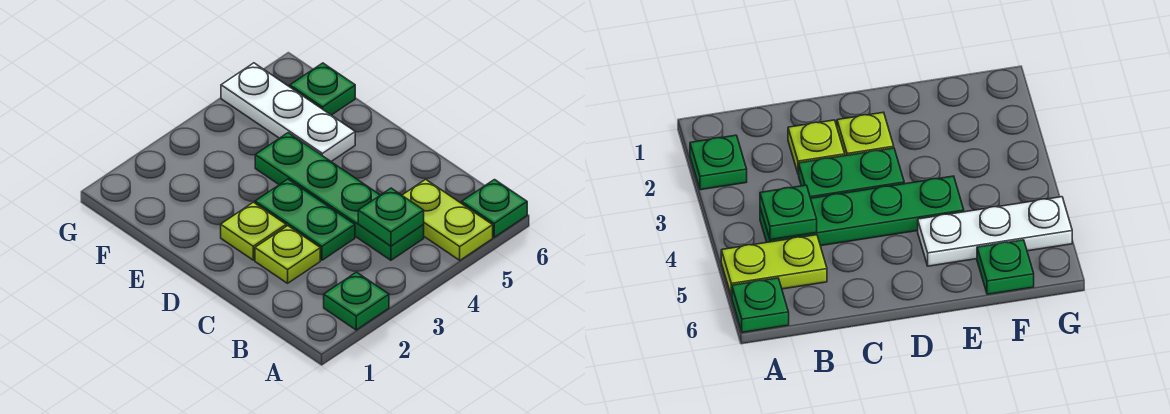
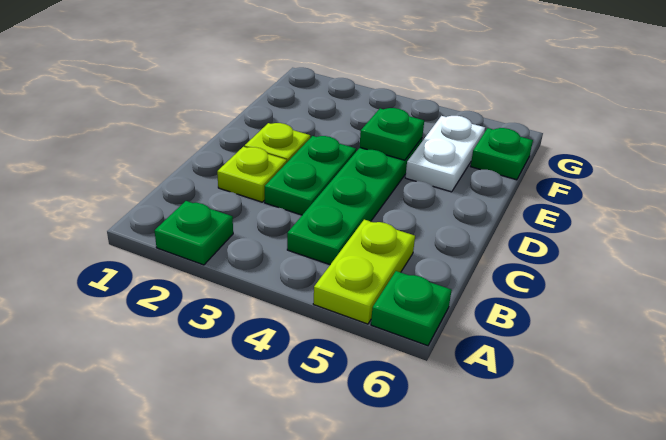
green 1x1 plate [358,188,424,246] -> green 1x1 plate moved to [360,108,424,160]
white 1x3 plate [221,63,355,161] -> white 1x2 plate [405,116,485,192]

